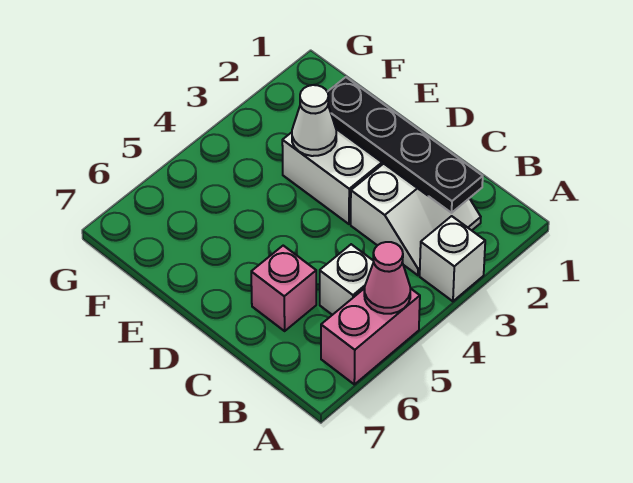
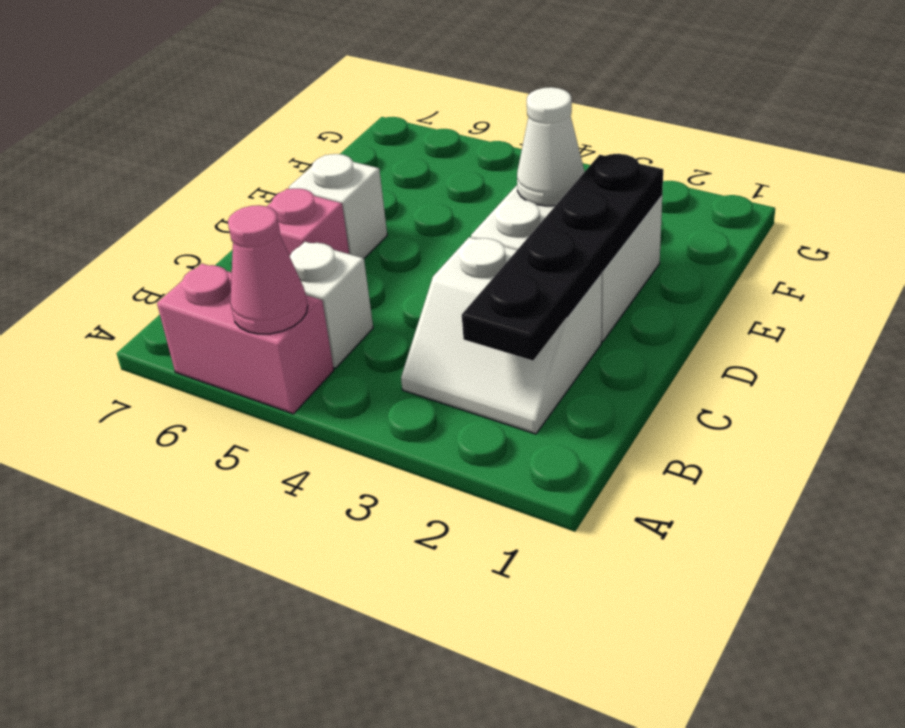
white 1x1 brick [420,216,485,301] -> white 1x1 brick moved to [289,154,387,258]

